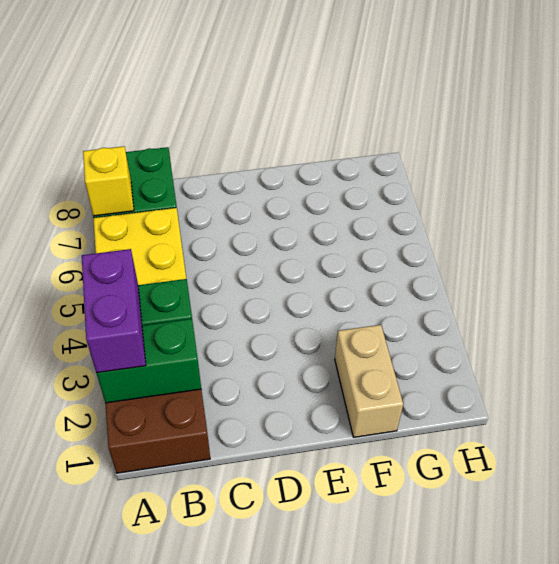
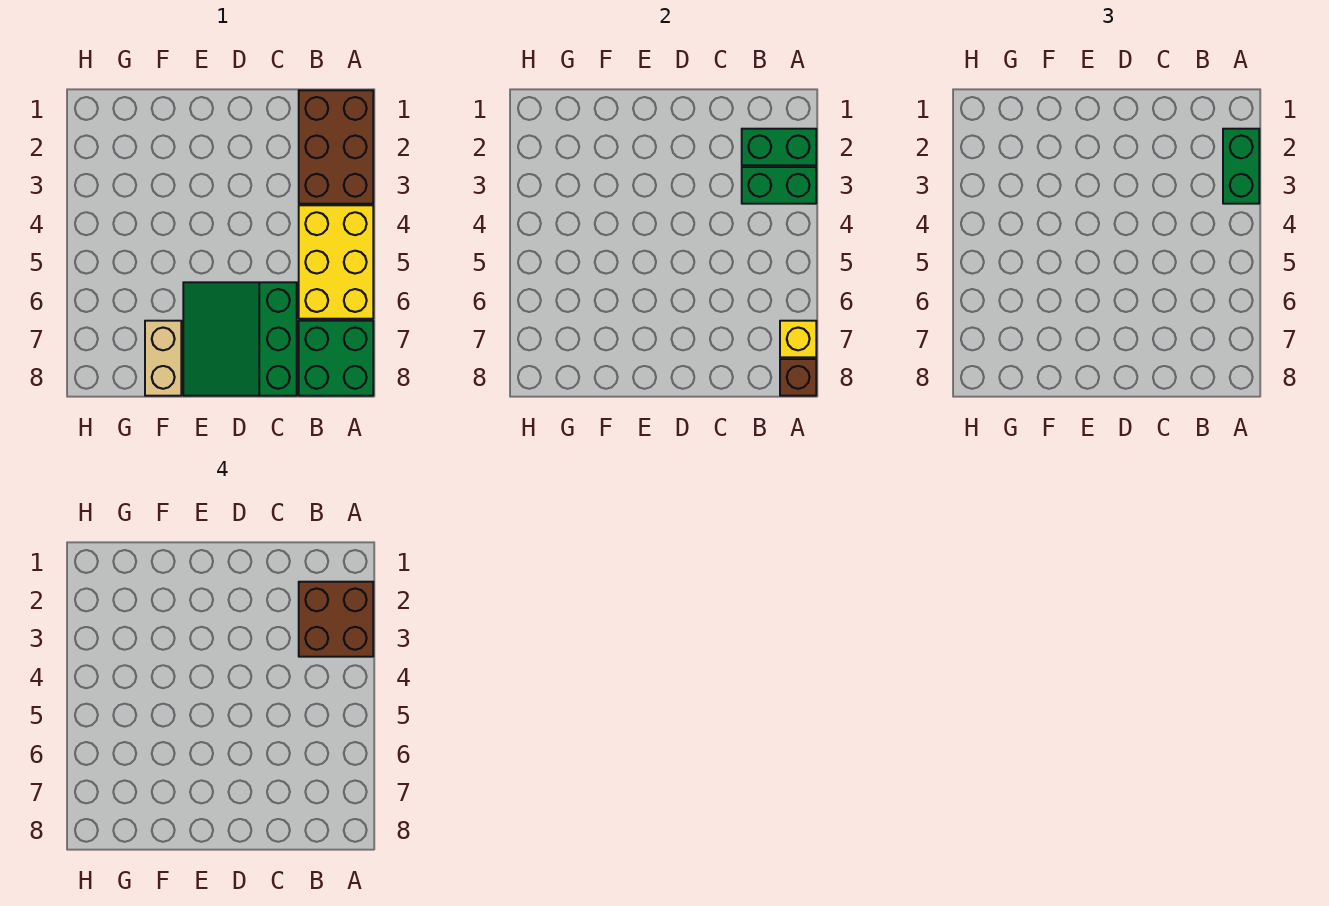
purple 1x2 brick [82,249,146,373] -> green 1x2 brick [1223,129,1259,204]
none -> brown 2x2 brick [299,582,373,657]
none -> brown 1x1 brick [780,359,816,396]
none -> green 3x3 slope [183,282,297,396]
tan 1x2 brick [335,325,403,437] -> tan 1x2 brick moved to [145,321,181,396]

